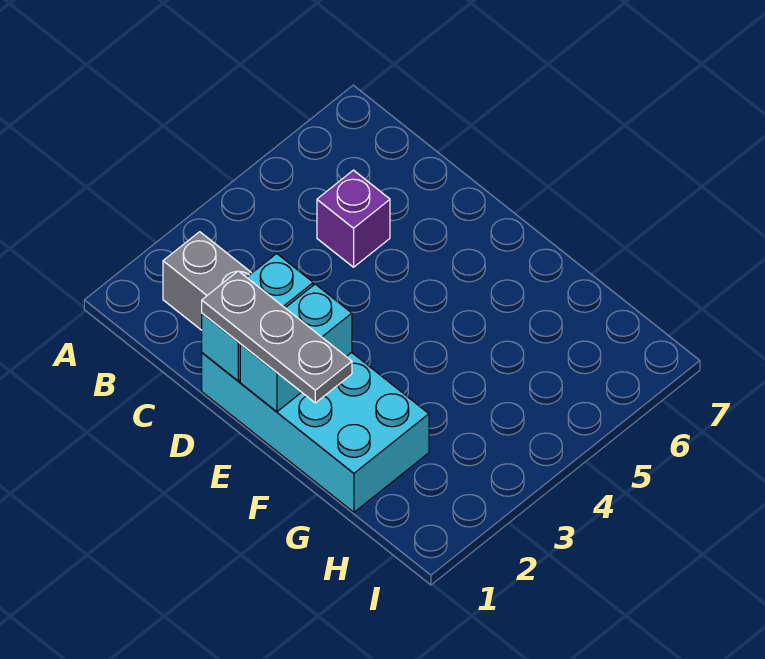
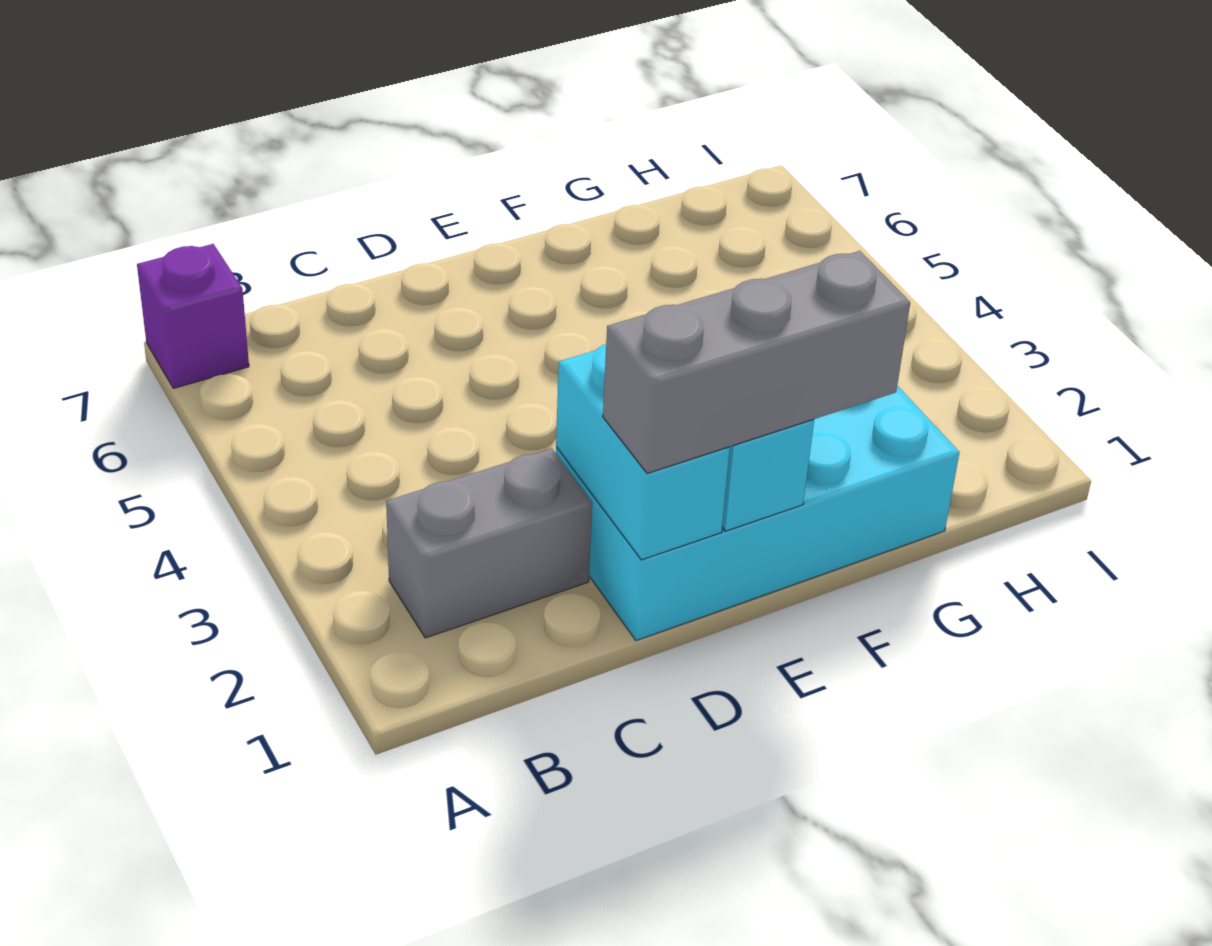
purple 1x1 brick [317,170,390,267] -> purple 1x1 brick moved to [137,244,249,388]
grey 1x3 plate [202,271,352,403] -> grey 1x3 brick [603,251,910,473]

